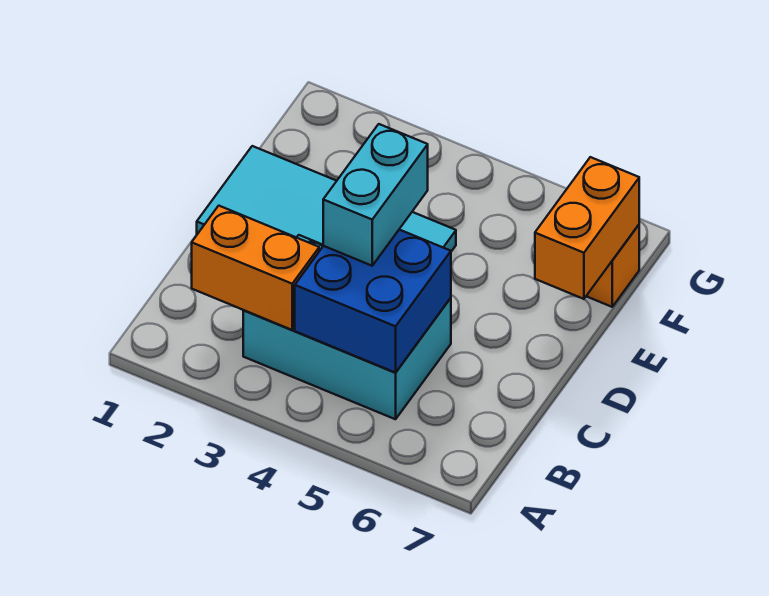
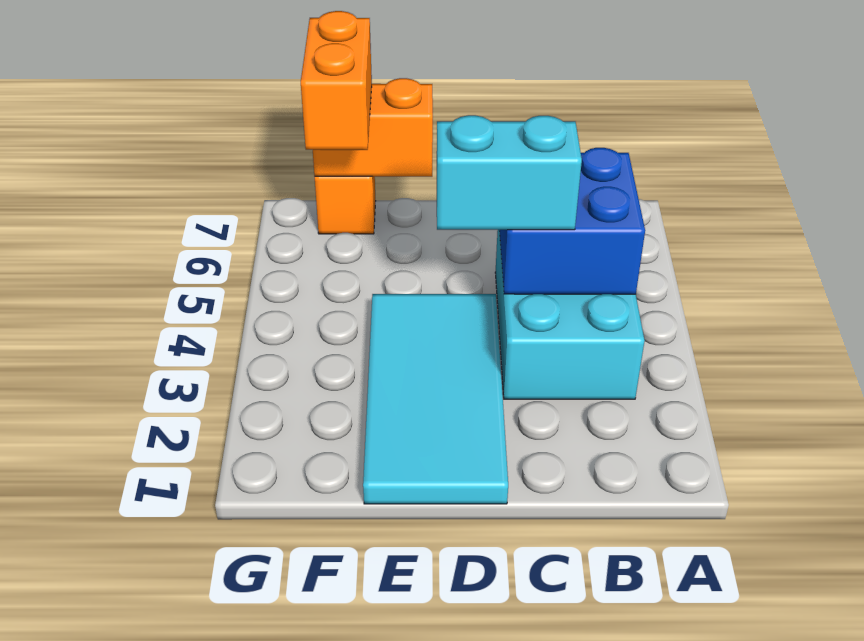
orange 1x2 brick [192,206,319,330] -> orange 1x2 brick moved to [301,11,372,150]

